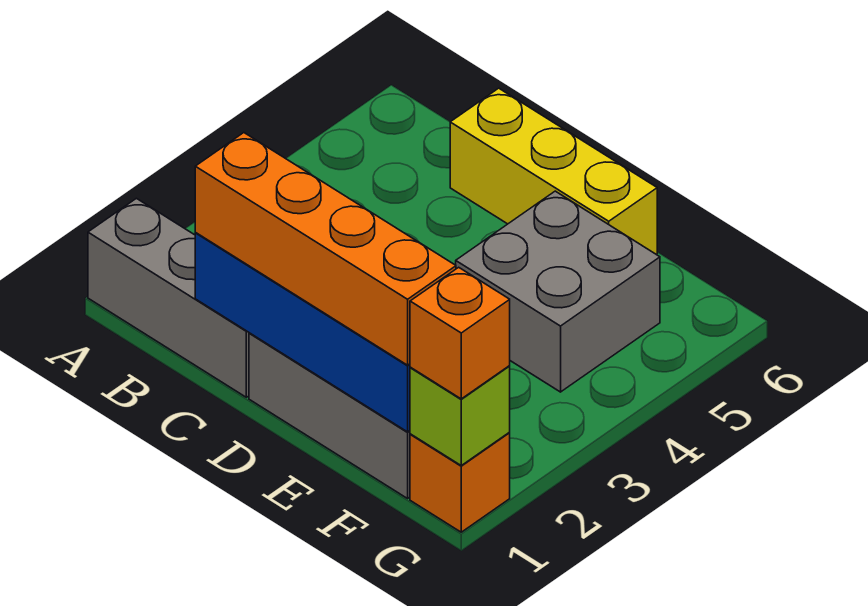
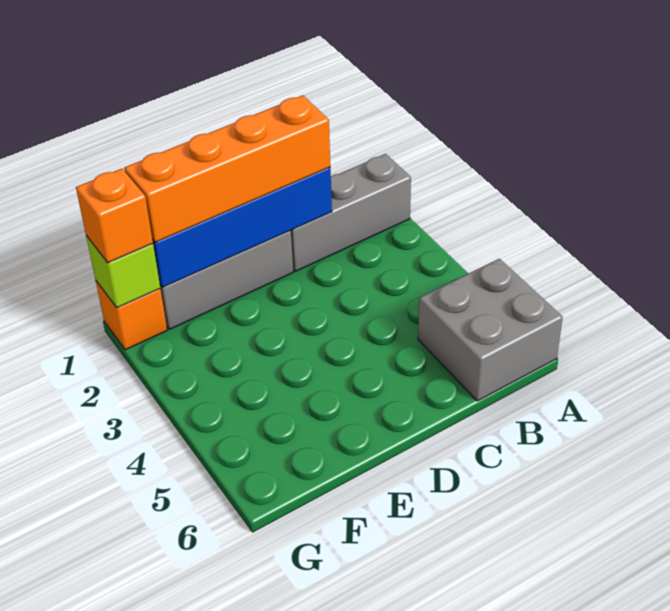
yellow 1x3 brick [450,88,657,254] -> none
grey 2x2 brick [456,191,660,392] -> grey 2x2 brick moved to [418,259,563,401]

